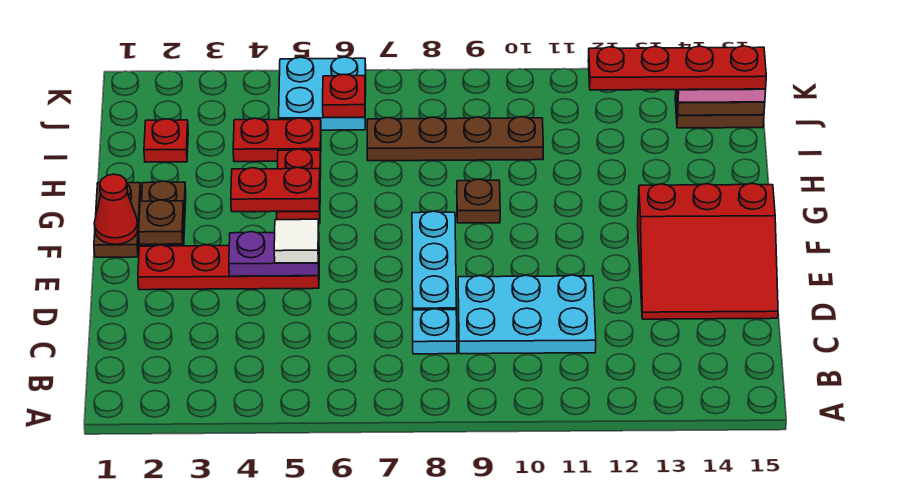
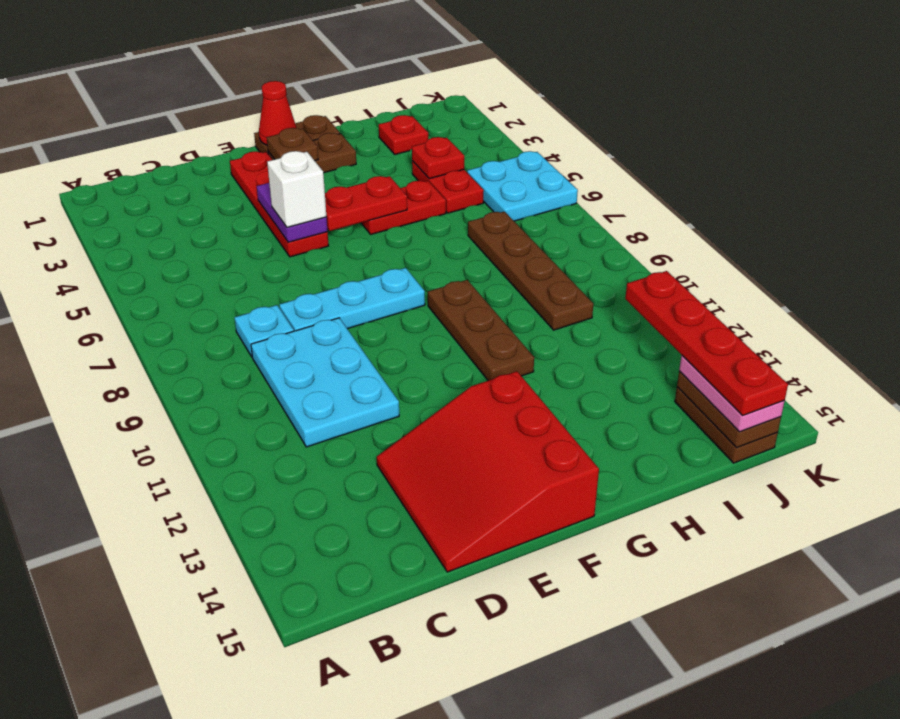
white 1x1 tile [274,219,319,263] -> white 1x1 brick [267,151,326,227]
red 1x2 plate [231,168,320,212] -> red 1x2 plate turned to [325,176,407,231]
brown 1x1 plate [457,179,500,223] -> brown 1x3 plate [428,280,534,381]
red 1x1 plate [323,74,365,117] -> red 1x1 plate moved to [412,137,464,179]

